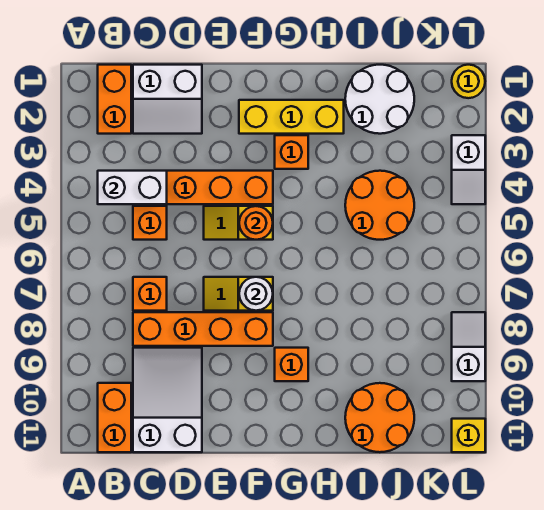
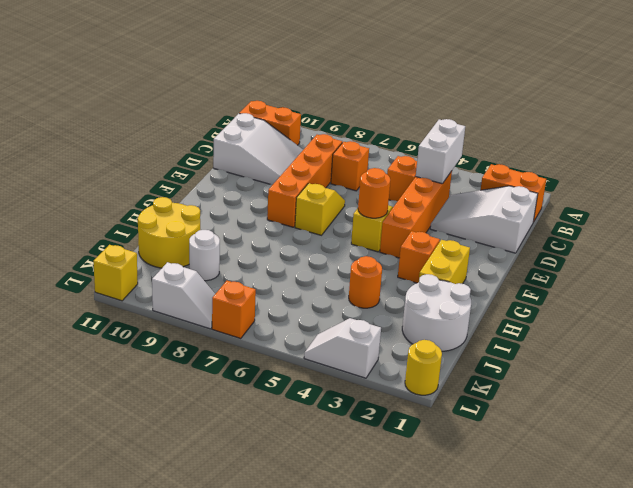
white 2x2 slope [133,65,202,134] -> white 2x3 slope [430,186,538,253]
yellow 1x3 brick [239,100,344,134] -> yellow 1x2 brick [419,240,470,284]
white 1x1 round brick [239,277,273,311] -> white 1x1 round brick moved to [189,230,220,281]
orange 1x1 brick [275,348,308,381] -> orange 1x1 brick moved to [212,281,256,338]
orange 2x2 round brick [345,171,414,240] -> orange 1x1 round brick [349,256,382,308]
orange 2x2 round brick [345,383,414,452] -> yellow 2x2 round brick [138,197,200,268]

